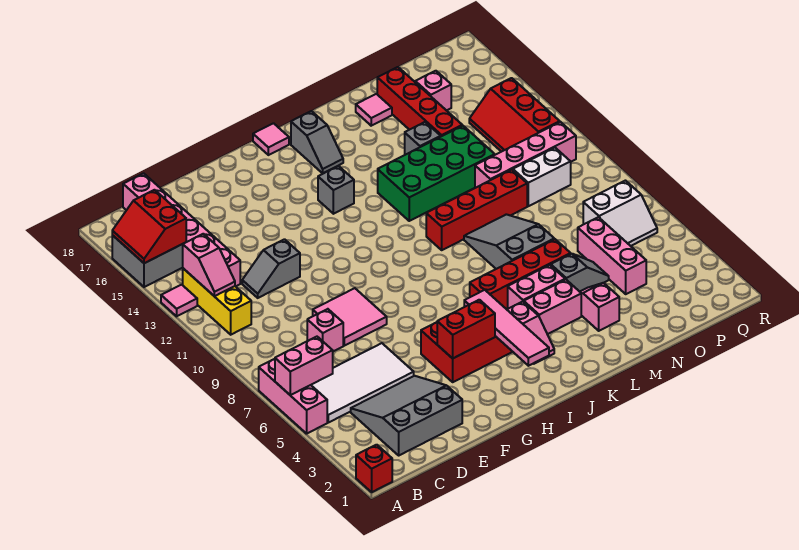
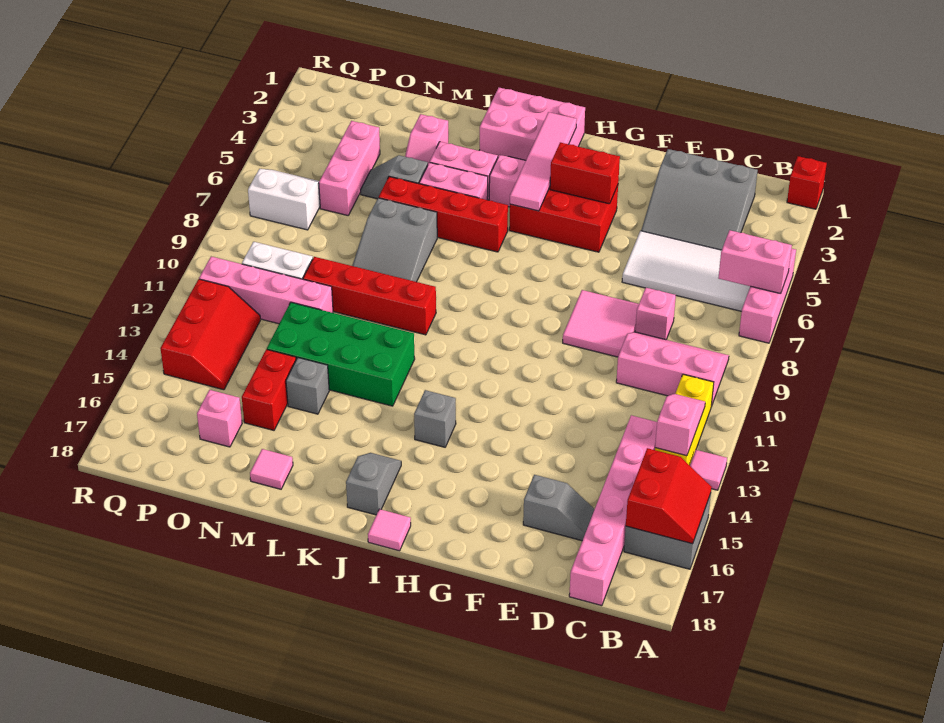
none -> pink 2x3 slope [616,332,729,407]
grey 1x2 slope [242,239,300,298] -> grey 1x2 slope moved to [523,475,595,541]
none -> pink 2x3 brick [479,88,585,160]
red 1x4 brick [377,67,462,136] -> red 1x2 brick [242,349,296,430]

